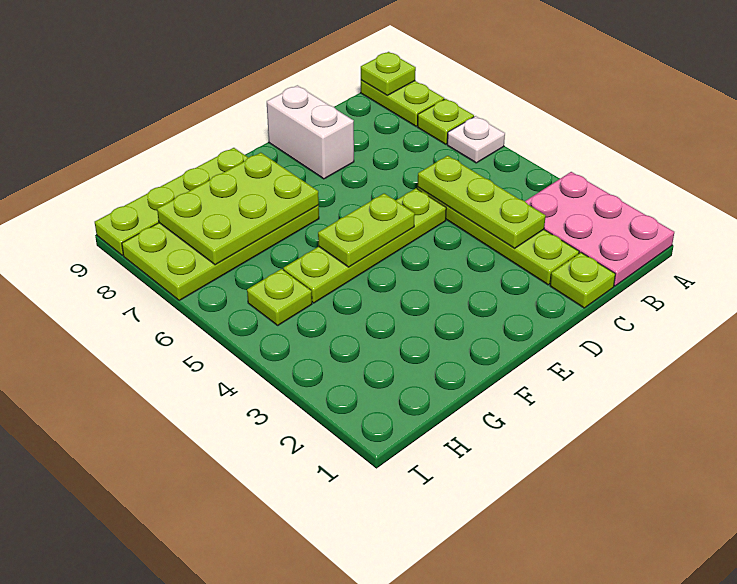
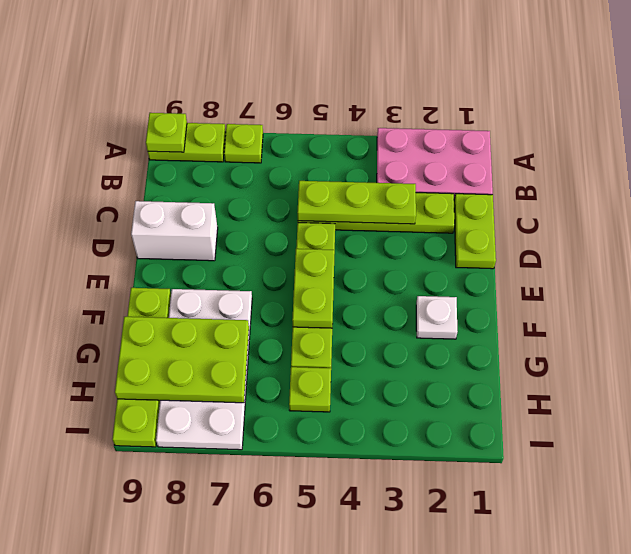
white 1x1 plate [447,116,505,163] -> white 1x1 plate moved to [416,296,458,339]
lime 1x1 plate [550,253,615,308] -> lime 1x2 plate [454,194,496,269]
lime 2x4 plate [122,205,319,300] -> white 2x4 plate [156,289,252,450]
lime 2x3 plate [157,153,319,265] -> lime 2x3 plate turned to [115,317,249,403]

